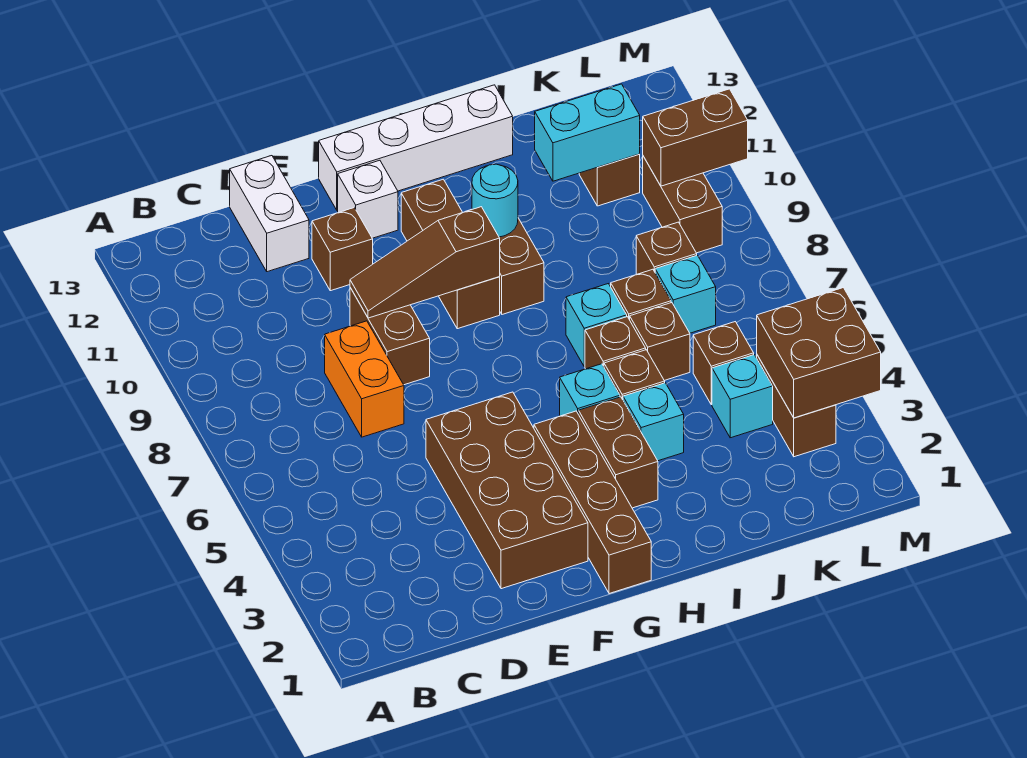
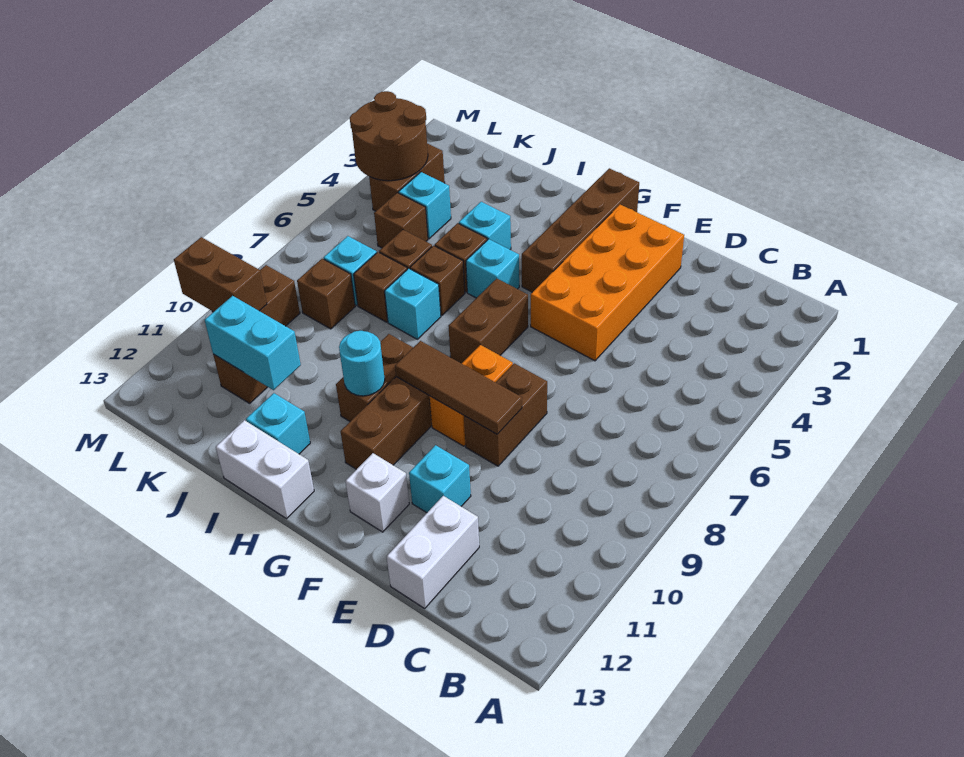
orange 1x2 brick [325,321,404,437] -> orange 1x2 brick moved to [430,345,513,446]
brown 2x4 brick [426,392,588,589] -> orange 2x4 brick [531,205,684,361]
brown 1x3 slope [350,207,500,318] -> brown 1x3 tile [395,341,522,434]
brown 1x1 brick [312,208,373,291] -> cyan 1x1 brick [409,445,471,513]
white 1x4 brick [319,85,513,210] -> white 1x2 brick [216,420,314,519]
brown 1x2 brick [579,397,658,508] -> brown 1x2 brick moved to [449,279,528,364]
none -> cyan 1x1 brick [246,393,310,454]
brown 2x2 brick [757,288,881,418] -> brown 2x2 round brick [350,91,428,181]

